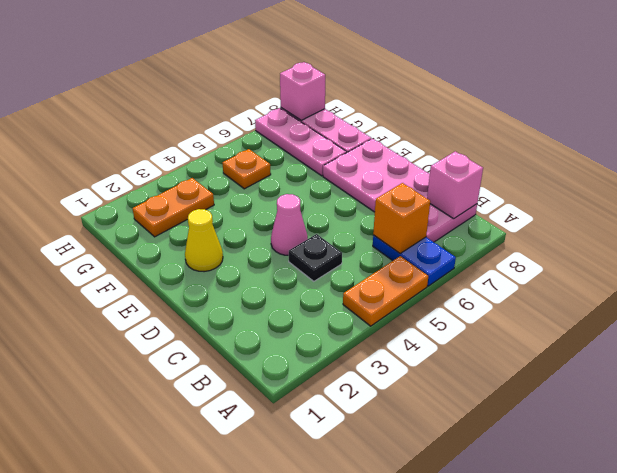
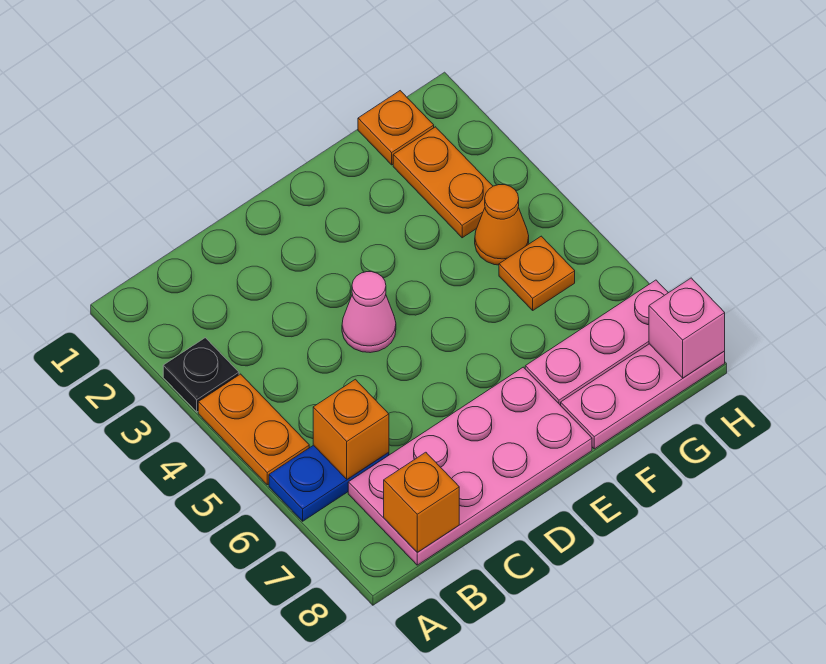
pink 1x1 brick [427,151,483,219] -> orange 1x1 brick [384,452,459,552]
black 1x1 plate [289,234,342,281] -> black 1x1 plate moved to [163,338,239,412]
yellow 1x1 cone [185,209,223,272] -> none
none -> orange 1x1 plate [358,91,434,165]
none -> orange 1x1 cone [475,185,529,265]

